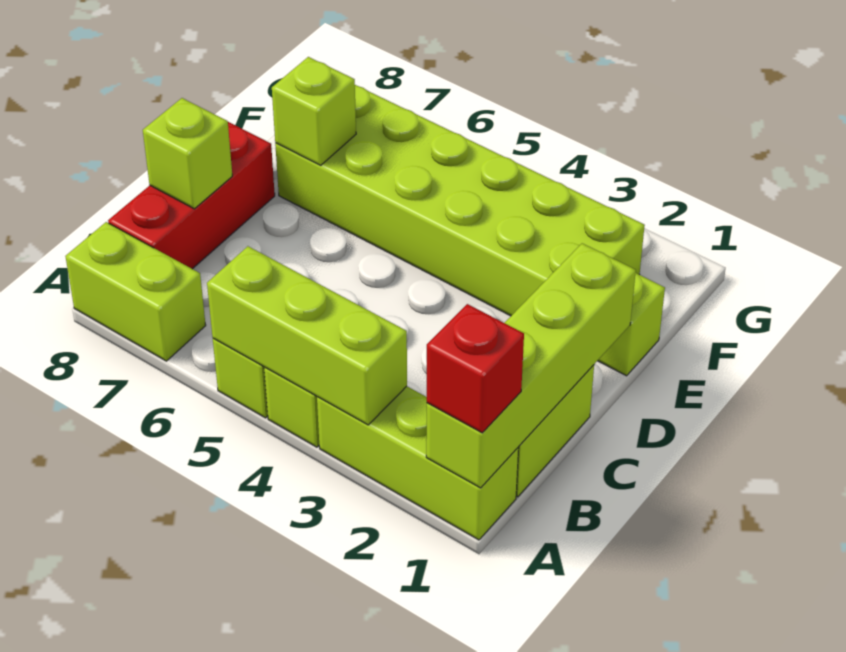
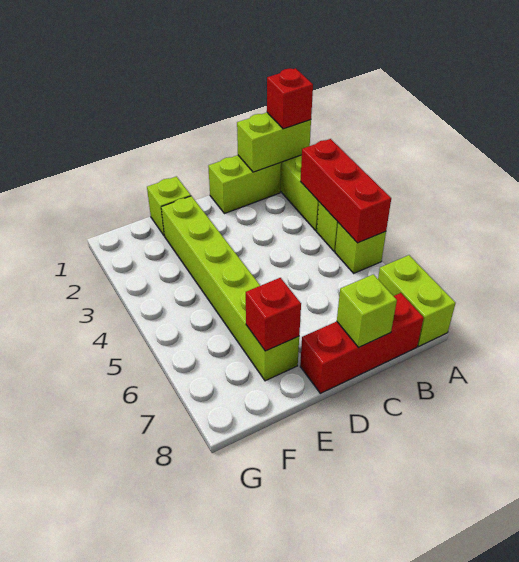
lime 1x4 brick [426,243,636,488] -> lime 1x2 brick [237,113,311,172]
lime 1x3 brick [207,246,407,425] -> red 1x3 brick [300,139,391,243]
lime 2x6 brick [275,85,645,316] -> lime 1x6 brick [161,196,299,381]
lime 1x1 brick [272,57,356,165] -> red 1x1 brick [246,278,301,351]

